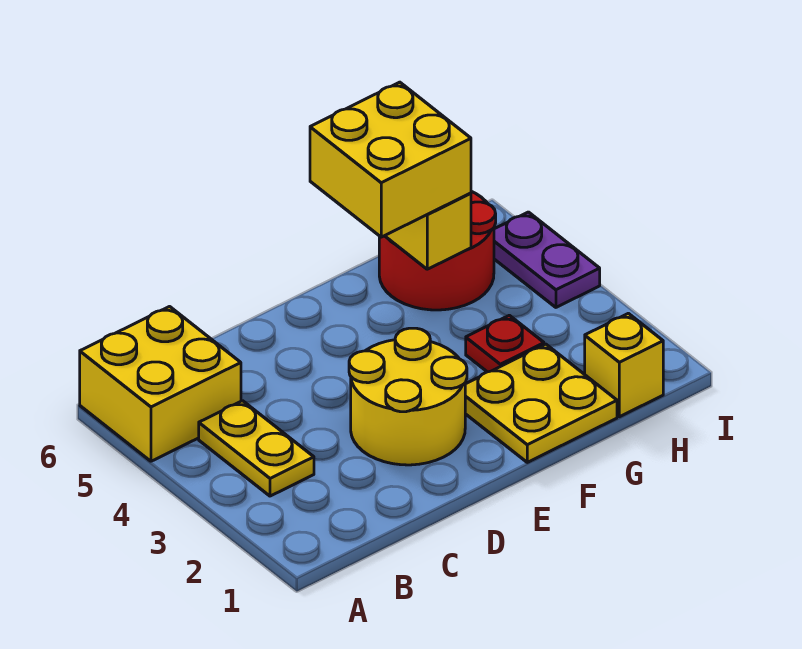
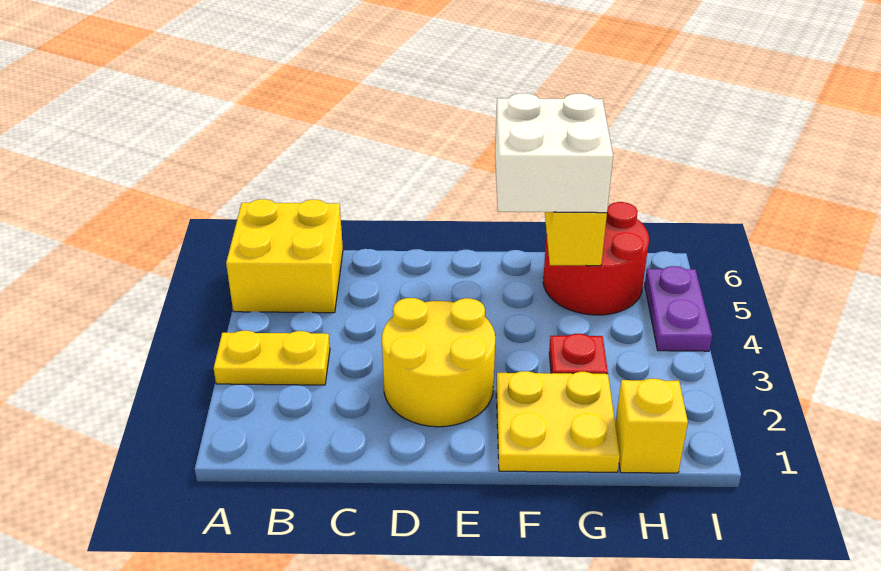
yellow 1x2 plate [199,401,314,496] -> yellow 1x2 plate turned to [214,331,330,385]
yellow 2x2 brick [310,82,471,237] -> white 2x2 brick [495,93,613,213]

